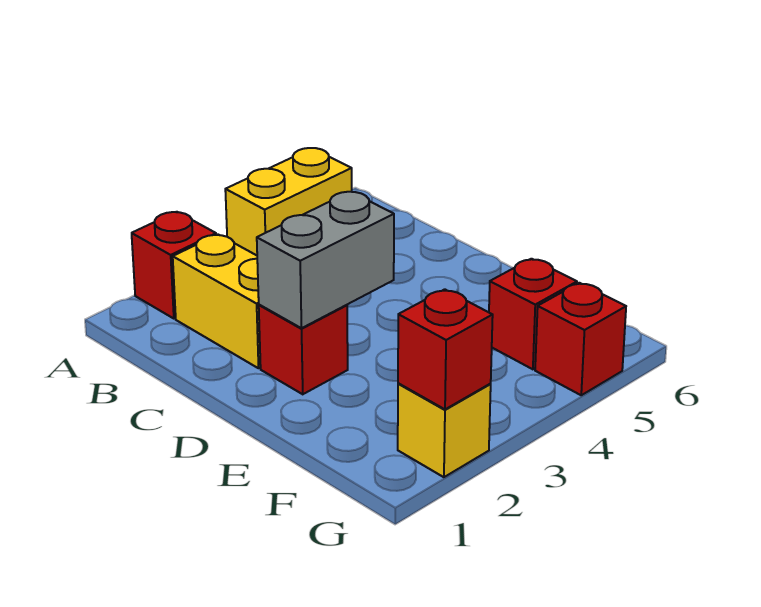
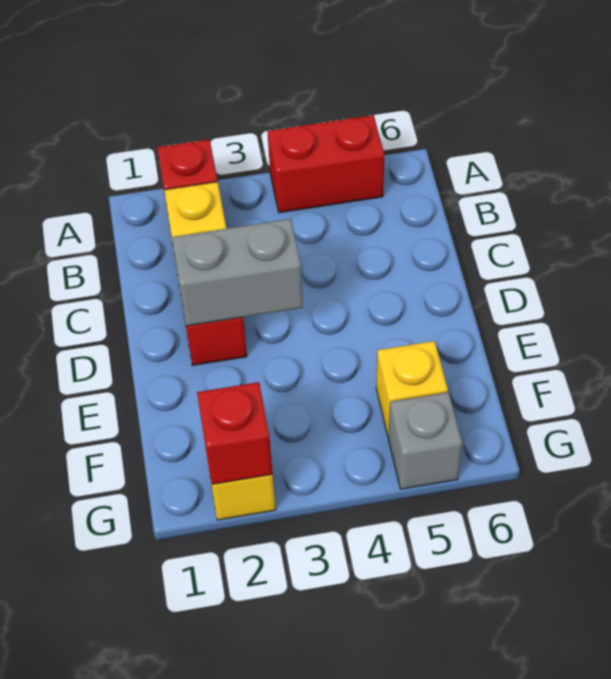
yellow 1x2 brick [225,148,352,255] -> red 1x2 brick [268,115,384,213]
red 1x1 brick [489,259,577,369] -> yellow 1x1 brick [376,341,448,436]
red 1x1 brick [535,283,626,395] -> grey 1x1 brick [388,392,462,489]

